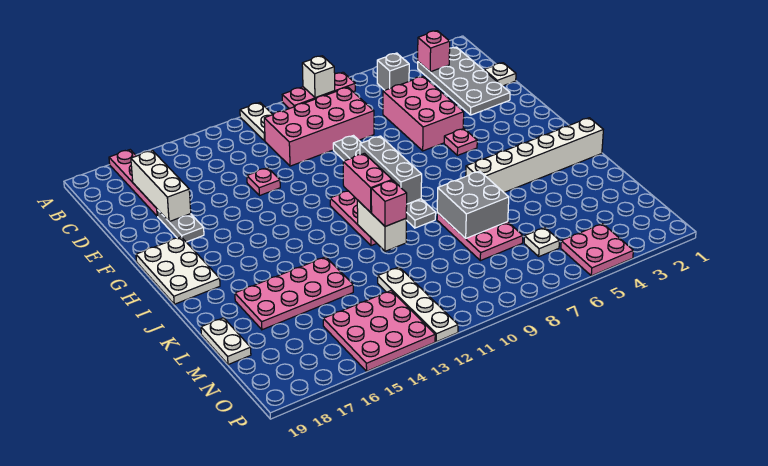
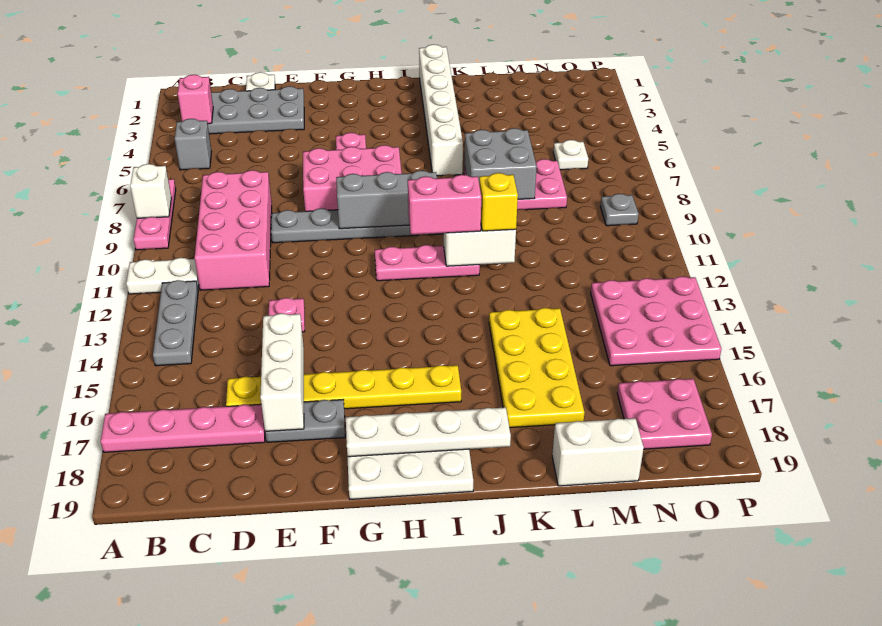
none -> grey 1x3 plate [153,280,198,366]
white 1x3 brick [131,150,191,222] -> white 1x3 brick turned to [260,313,304,431]
pink 2x3 brick [383,76,464,151] -> pink 2x3 brick moved to [303,145,402,211]
none -> yellow 1x6 plate [226,365,461,409]
pink 1x1 brick [371,180,407,227] -> yellow 1x1 brick [479,173,518,231]
pink 2x4 plate [235,257,353,330] -> yellow 2x4 plate [489,308,585,428]
white 1x2 plate [201,318,251,365] -> white 1x2 brick [552,418,644,486]
white 1x4 plate [378,267,458,342] -> white 1x4 plate moved to [346,407,511,457]
pink 2x2 plate [561,224,633,276] -> pink 2x2 plate moved to [617,379,712,449]
none -> grey 1x1 plate [600,194,639,226]

